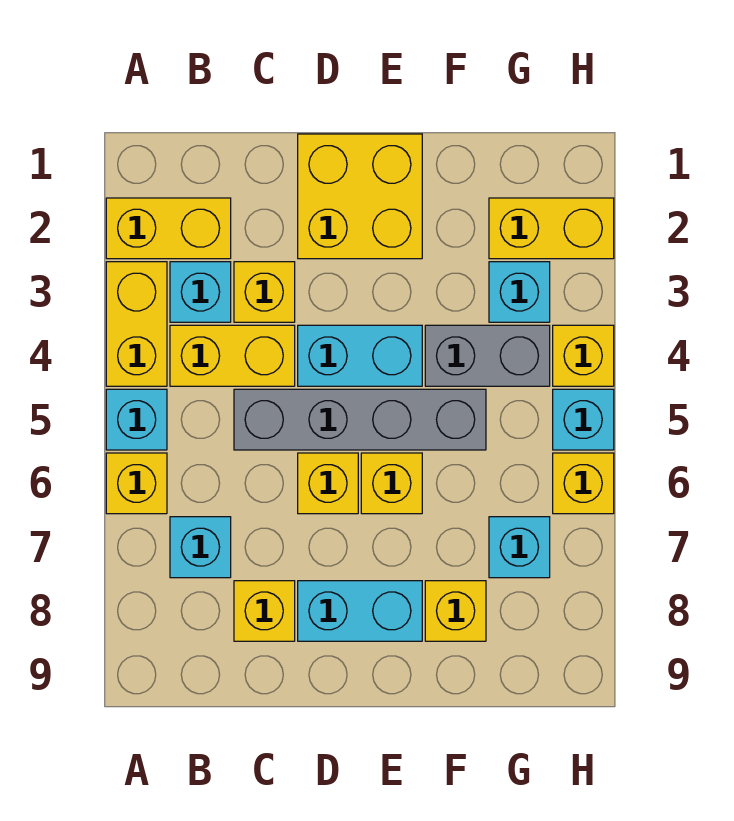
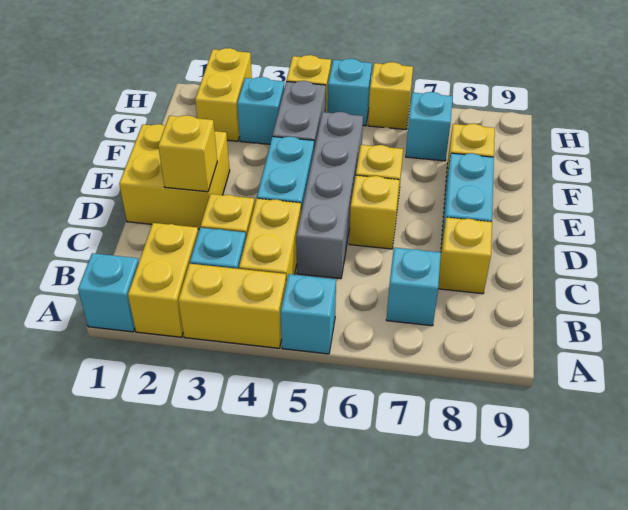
none -> cyan 1x1 brick [78,253,139,332]
yellow 1x1 brick [106,453,167,514] -> yellow 1x1 brick moved to [158,115,217,192]

